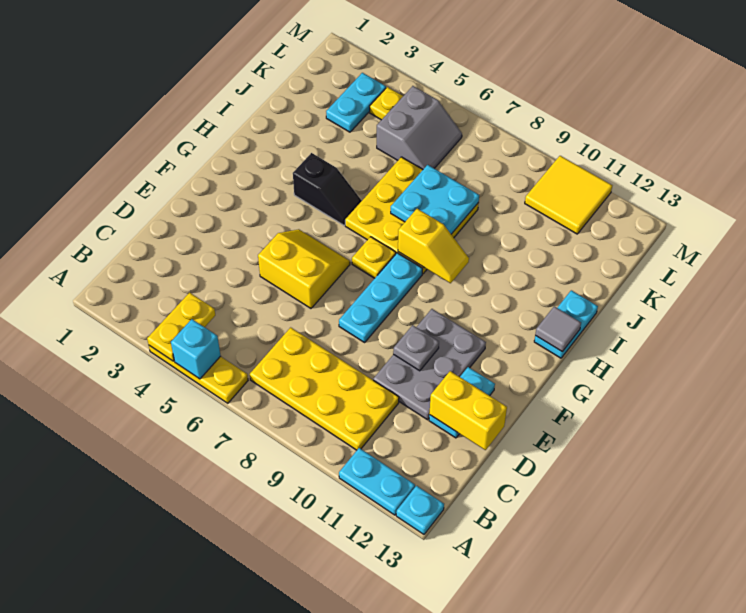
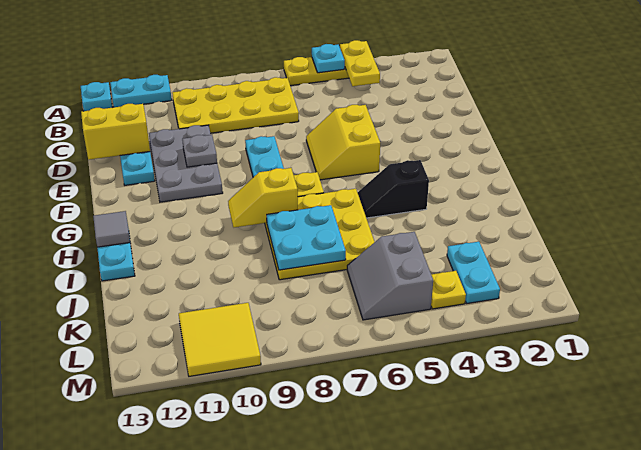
cyan 1x1 brick [171,319,220,379] -> cyan 1x1 plate [312,44,345,73]
yellow 2x2 slope [258,229,350,308] -> yellow 2x2 slope turned to [306,105,380,180]

